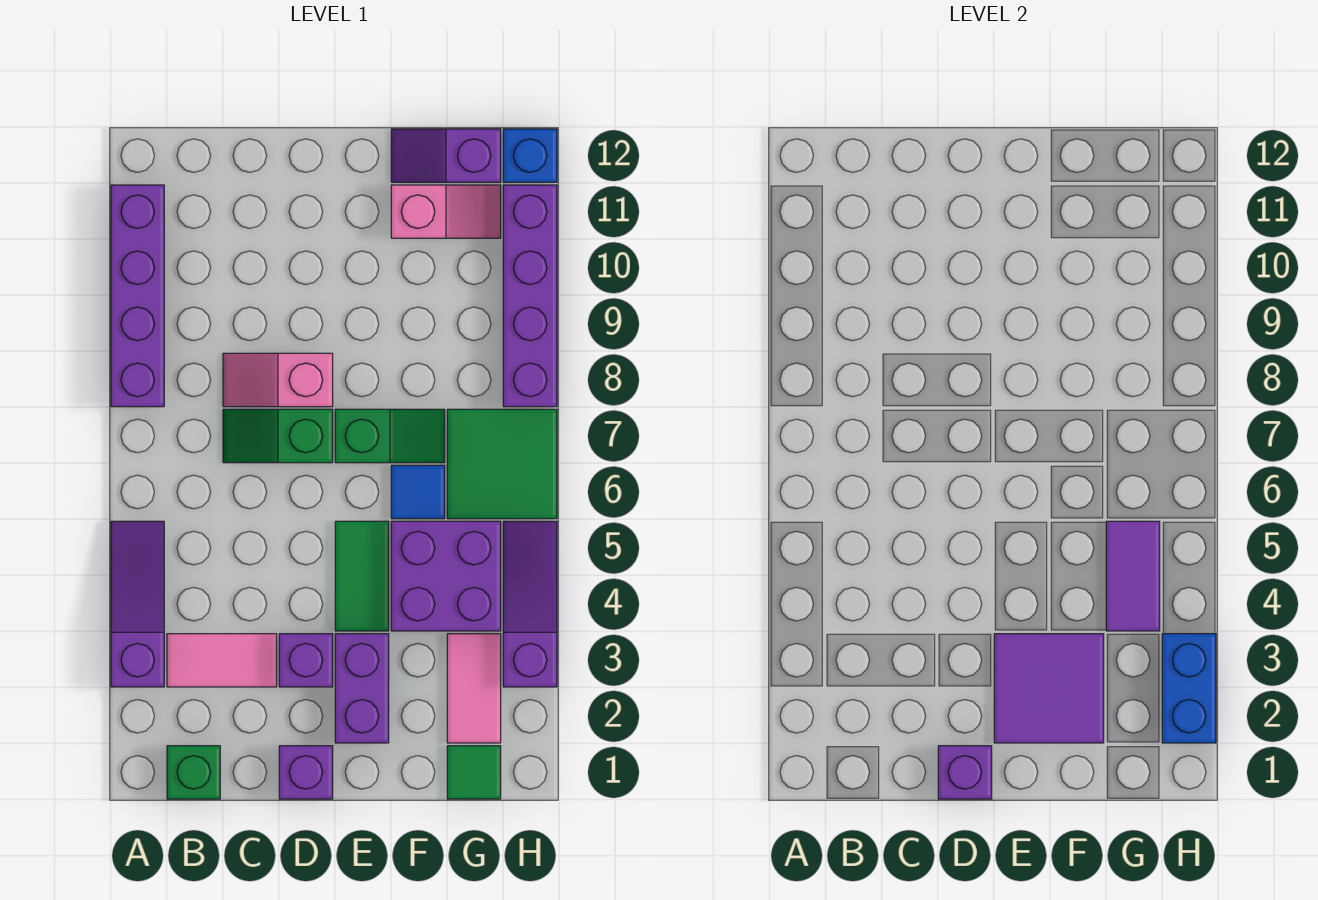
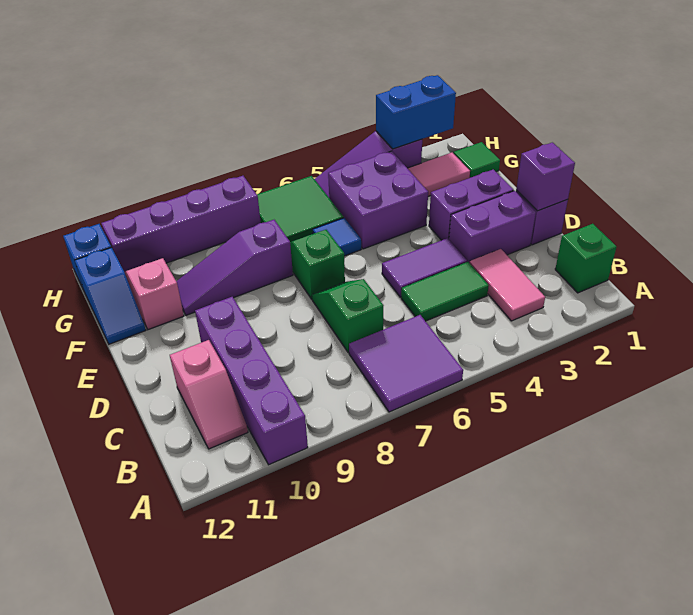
purple 1x3 slope [111,521,164,687] -> purple 1x3 slope moved to [176,220,293,315]
purple 1x4 brick [111,185,164,407] -> purple 1x4 brick turned to [195,297,308,465]
green 1x2 slope [223,409,333,463] -> green 1x2 slope turned to [312,279,384,353]
pink 1x2 slope [223,353,333,407] -> pink 1x2 slope moved to [170,340,248,449]
purple 1x1 brick [279,634,333,687] -> purple 1x2 brick [449,191,536,263]
purple 2x2 tile [994,634,1104,743] -> purple 2x2 tile moved to [349,315,463,412]
green 1x2 tile [335,521,389,631] -> green 1x2 tile moved to [401,262,489,321]
purple 1x2 slope [391,129,501,182] -> blue 1x2 slope [75,247,146,344]
purple 1x2 tile [1106,521,1160,631] -> purple 1x2 tile moved to [382,238,467,297]

